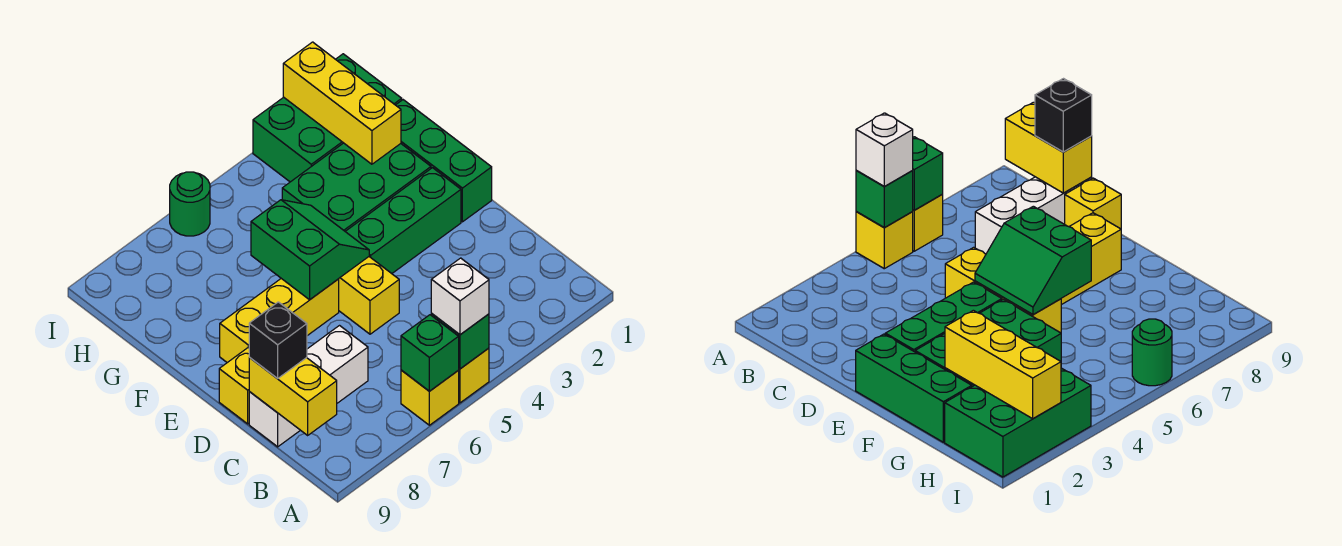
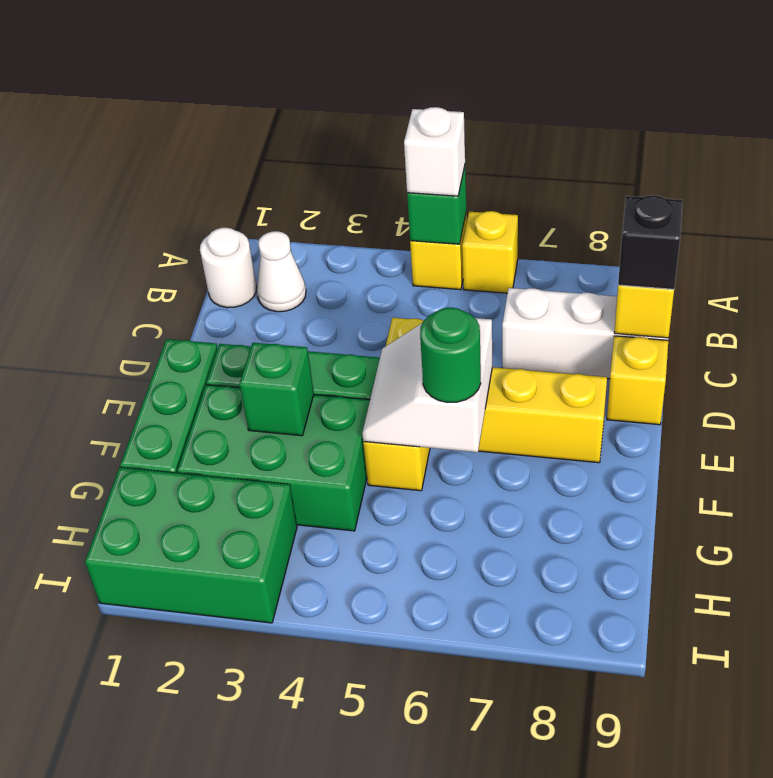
green 1x1 brick [401,315,459,391] -> green 1x1 brick moved to [239,343,314,436]
none -> white 1x1 round brick [200,228,257,308]
none -> white 1x1 cone [257,231,306,312]
green 2x2 slope [251,200,369,300] -> white 2x2 slope [362,318,492,452]
yellow 1x3 brick [283,42,401,164] -> none
green 1x1 round brick [170,172,210,236] -> green 1x1 round brick moved to [420,308,481,402]

